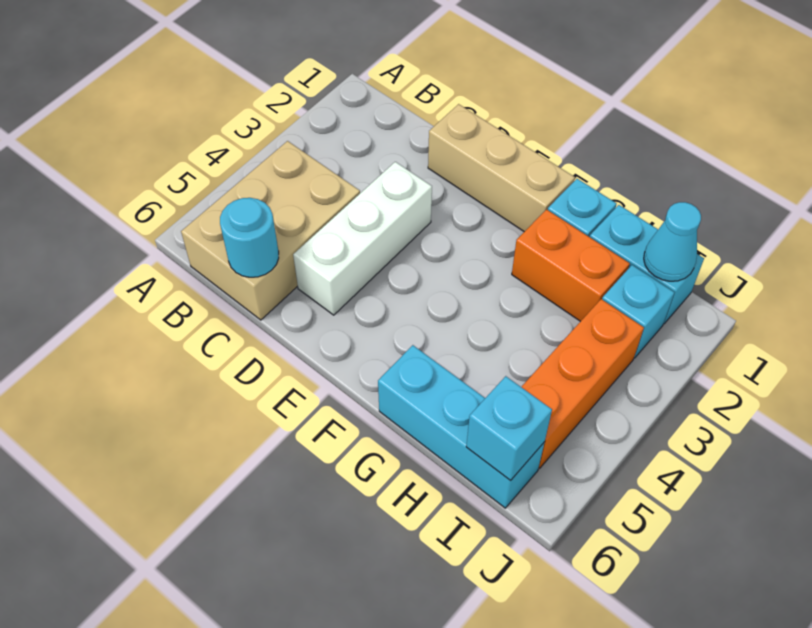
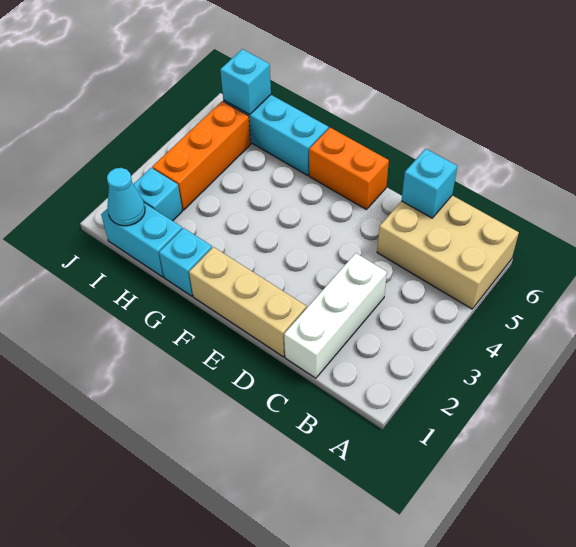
tan 2x3 brick [181,141,360,320] -> tan 2x3 brick turned to [377,195,519,309]
cyan 1x1 round brick [220,198,279,277] -> cyan 1x1 brick [402,149,457,218]
white 1x3 brick [293,162,432,315] -> white 1x3 brick moved to [284,253,387,378]
orange 1x2 brick [512,210,630,322] -> orange 1x2 brick moved to [309,128,389,210]

